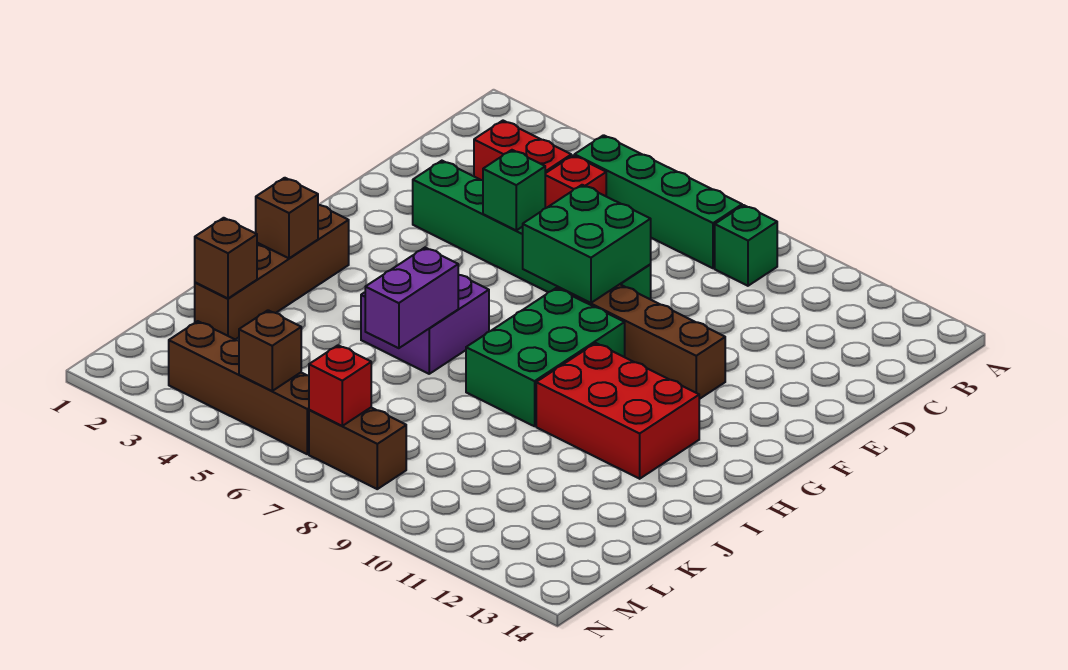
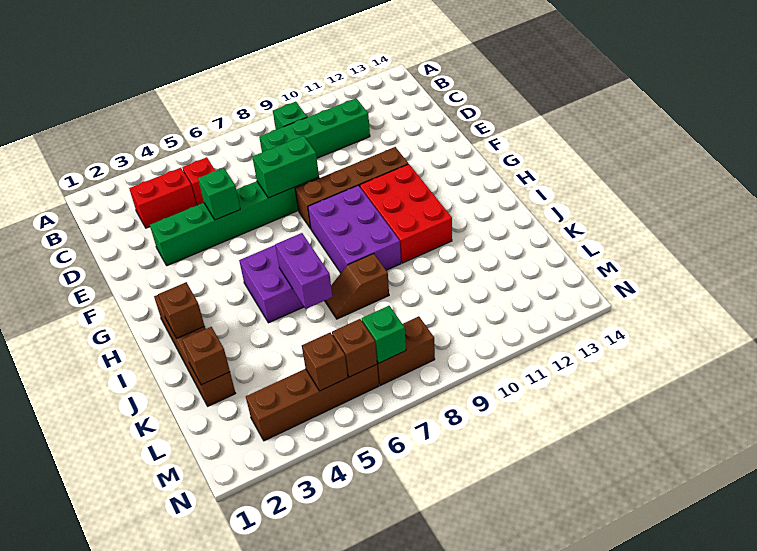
green 1x4 brick [574,135,742,268] -> green 1x4 brick moved to [259,98,370,158]
green 2x2 brick [523,185,651,303] -> green 1x2 brick [252,136,319,198]
green 2x3 brick [466,288,625,426] -> purple 2x3 brick [308,185,401,273]
red 2x3 brick [536,343,699,479] -> red 2x3 brick turned to [360,164,452,263]
none -> brown 1x2 slope [325,254,389,319]
none -> brown 1x1 brick [332,319,377,377]
red 1x1 brick [309,345,371,426] -> green 1x1 brick [362,306,406,363]

